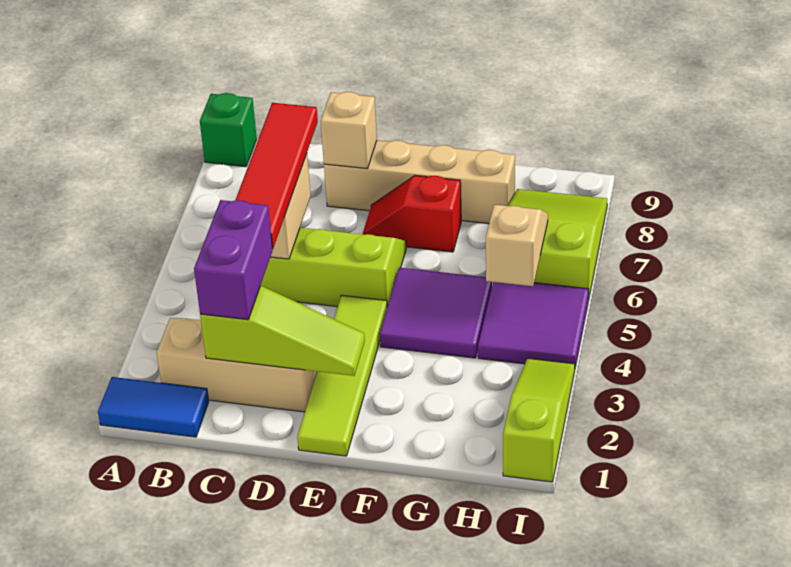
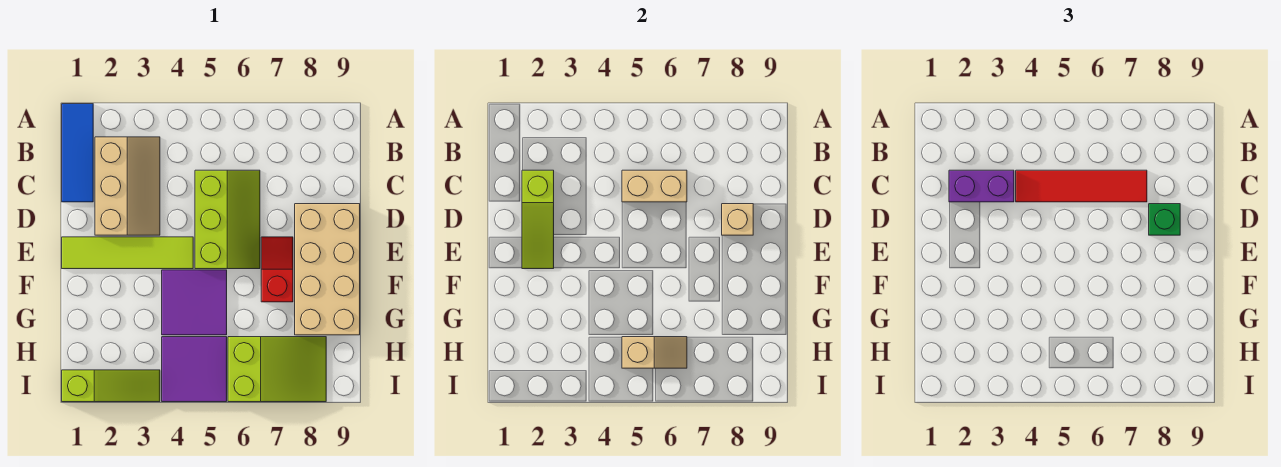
blue 1x2 tile [98,377,209,437] -> blue 1x3 tile [62,104,93,202]
green 1x1 brick [200,93,257,167] -> green 1x1 brick moved to [1149,204,1180,235]
tan 1x4 brick [324,140,515,224] -> tan 2x4 brick [295,204,360,335]

